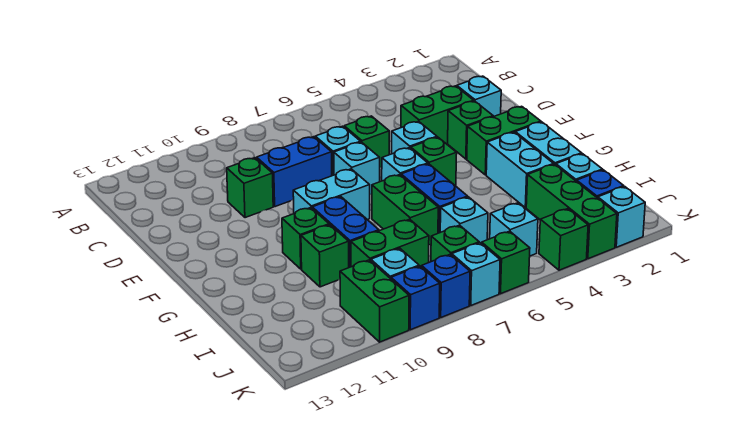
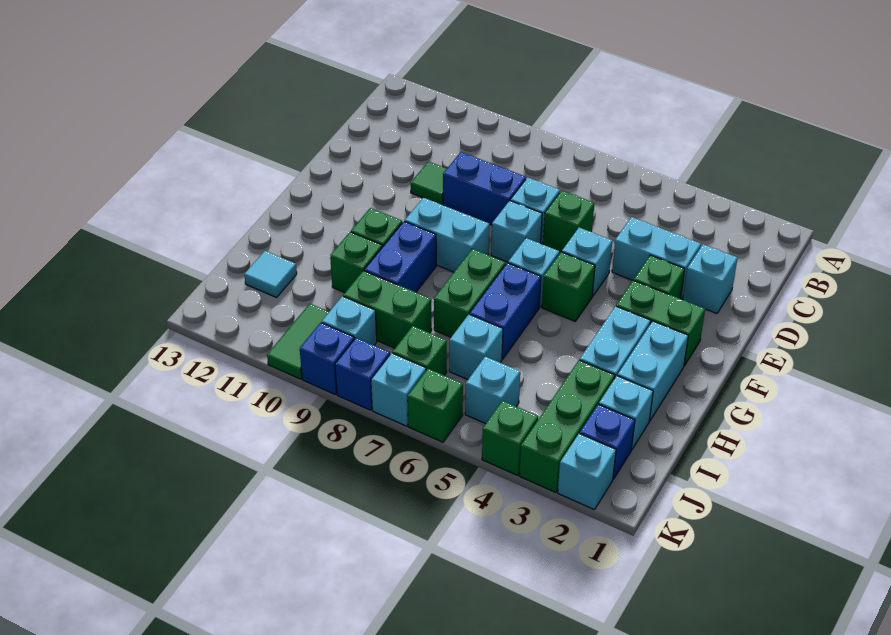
green 1x2 brick [401,86,474,144] -> cyan 1x2 brick [612,217,701,299]
green 1x1 brick [227,158,273,218] -> green 1x1 tile [411,162,447,205]
none -> cyan 1x1 tile [244,251,297,297]
green 1x2 brick [340,260,409,342] -> green 1x2 tile [267,304,329,379]

